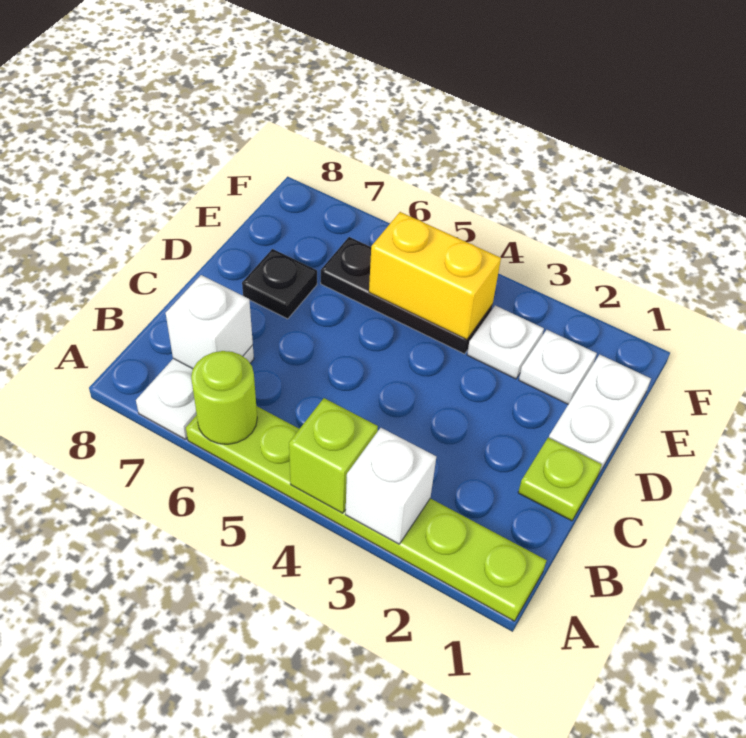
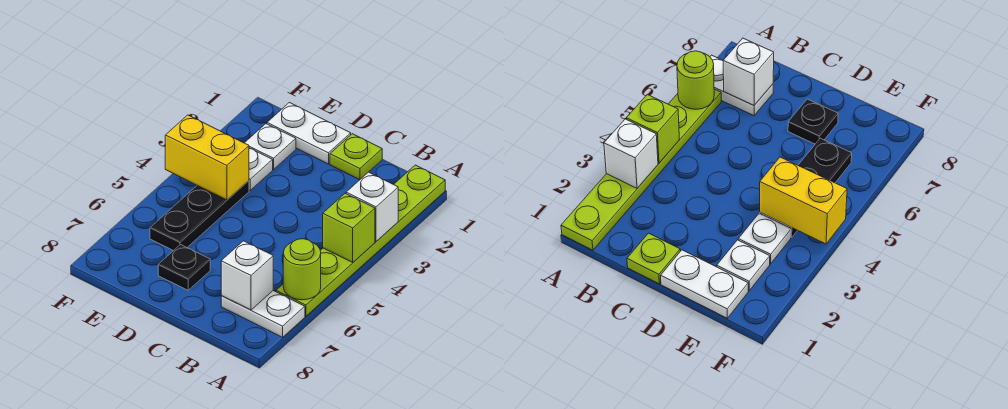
yellow 1x2 brick [369,212,501,340] -> yellow 1x2 brick turned to [165,115,249,200]

